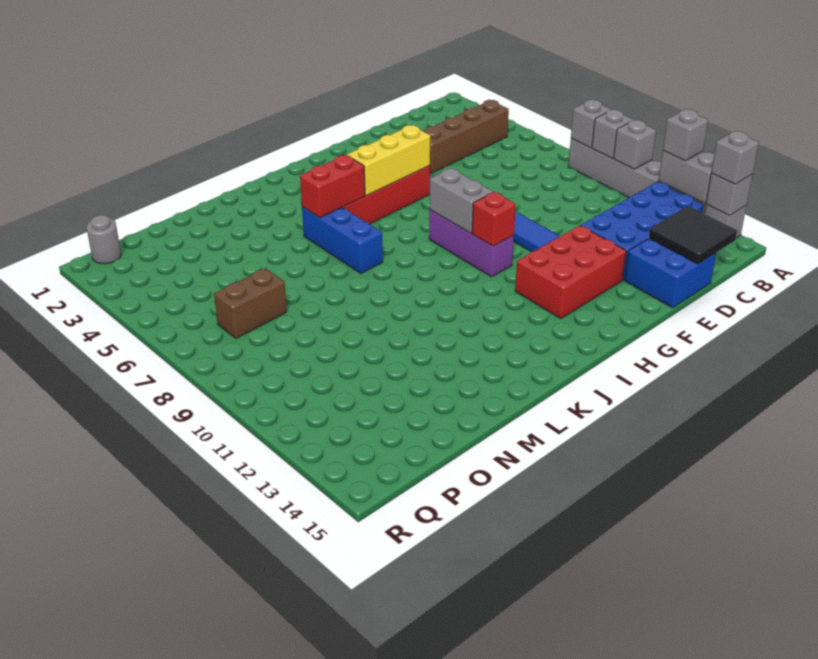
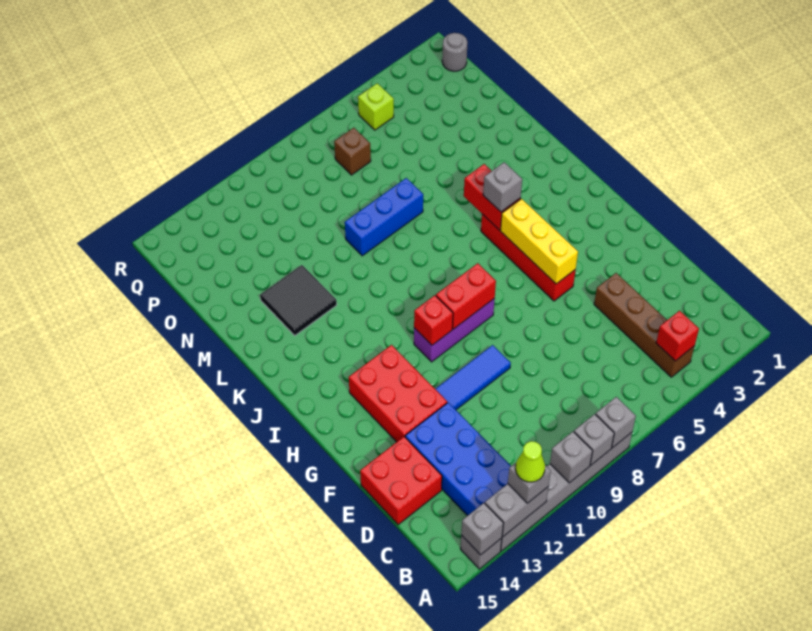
none -> lime 1x1 cone [516,441,545,482]
grey 1x1 brick [711,131,759,184] -> grey 1x1 brick moved to [483,162,522,212]
none -> red 1x1 brick [656,311,699,361]
black 2x2 tile [649,206,737,264] -> black 2x2 tile moved to [260,265,337,336]
blue 2x2 brick [625,239,716,308] -> red 2x2 brick [360,437,442,525]
grey 1x2 brick [429,168,493,233] -> red 1x2 brick [436,263,496,329]
blue 1x3 brick [302,207,383,273] -> blue 1x3 brick moved to [345,178,423,256]
brown 1x2 brick [214,268,287,338] -> brown 1x1 brick [334,128,371,175]
none -> lime 1x1 brick [358,83,394,130]

